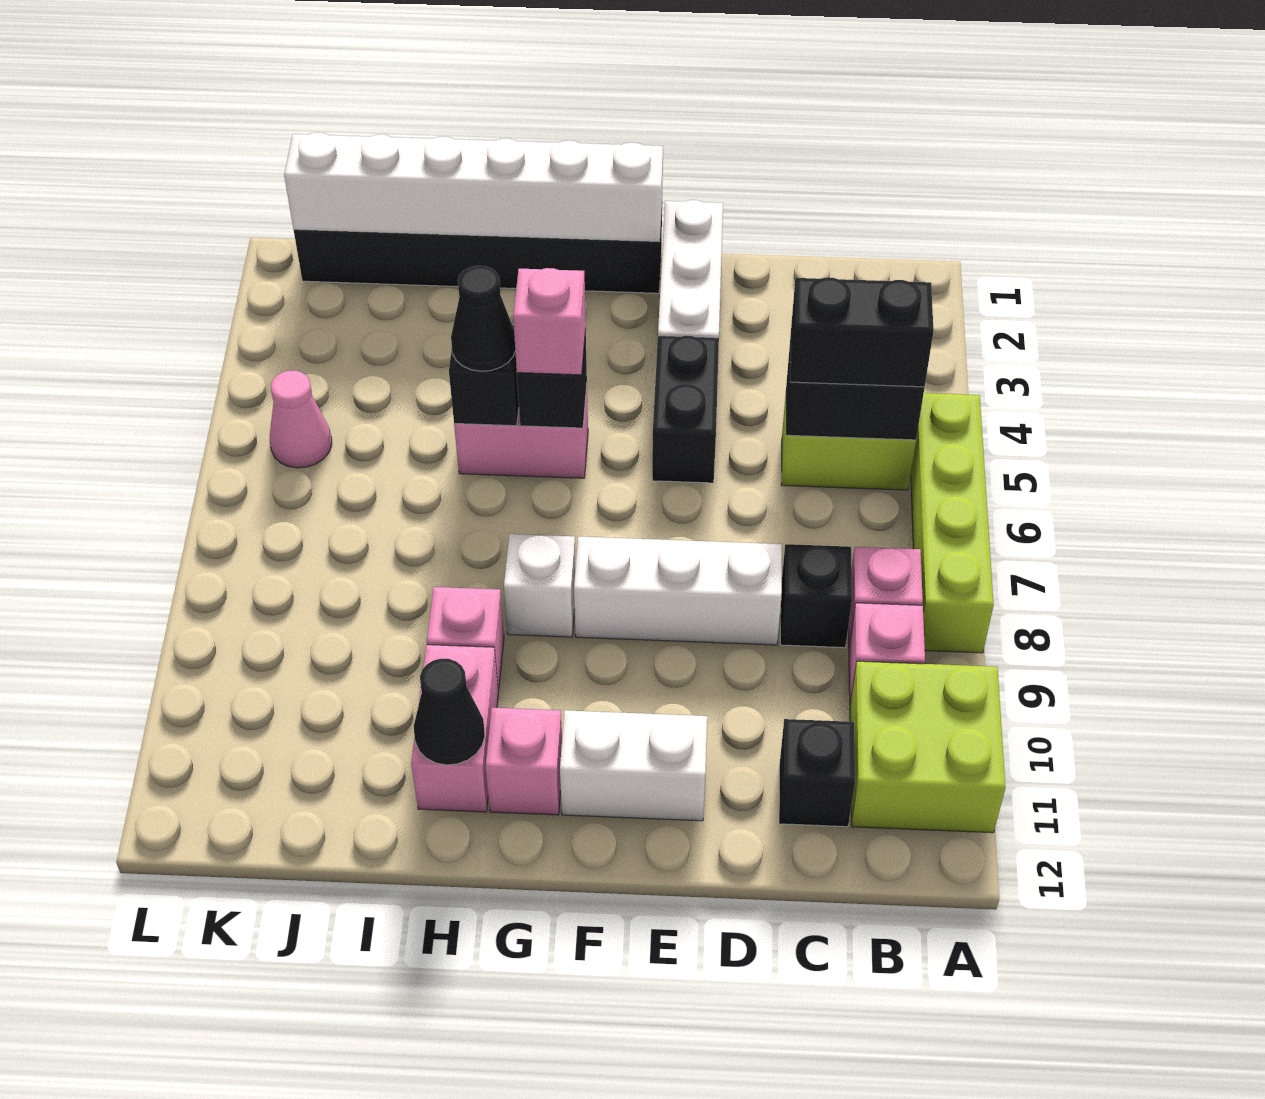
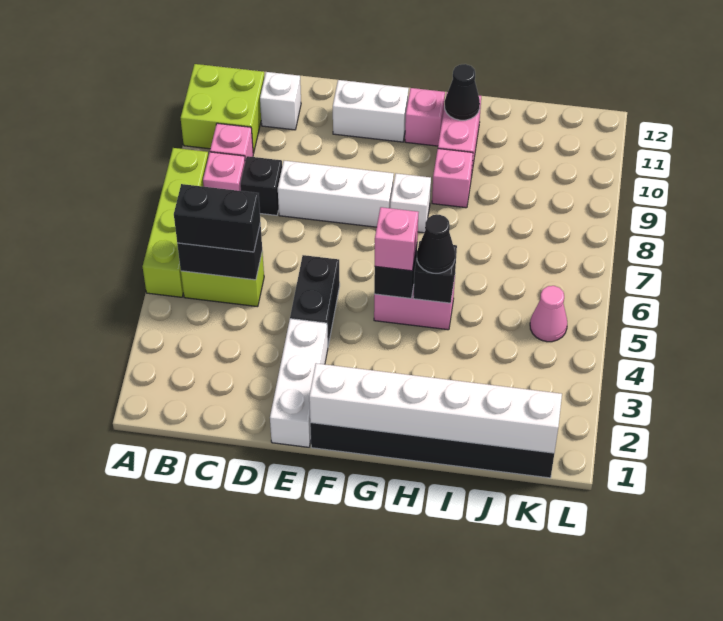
black 1x1 brick [779,719,855,827] -> white 1x1 brick [260,72,301,130]

